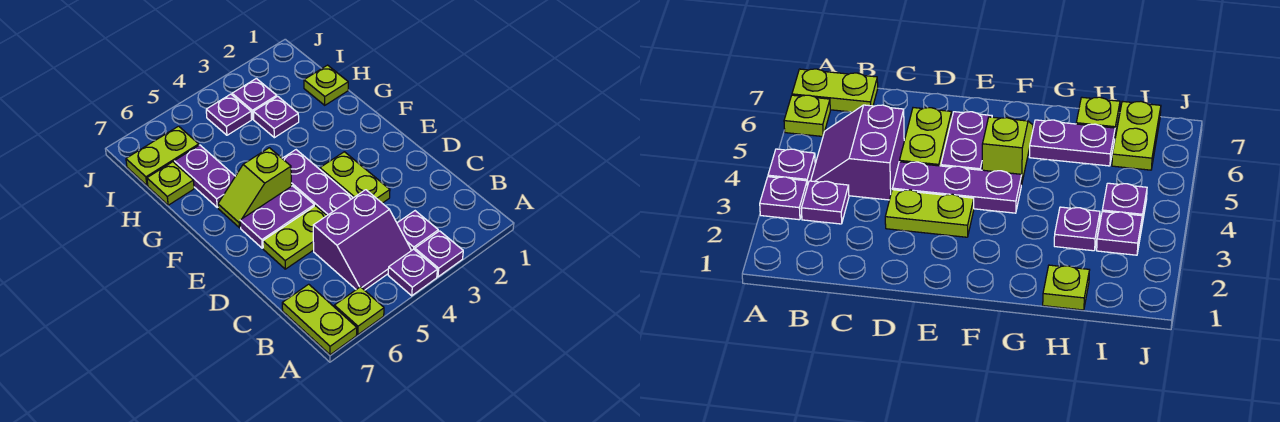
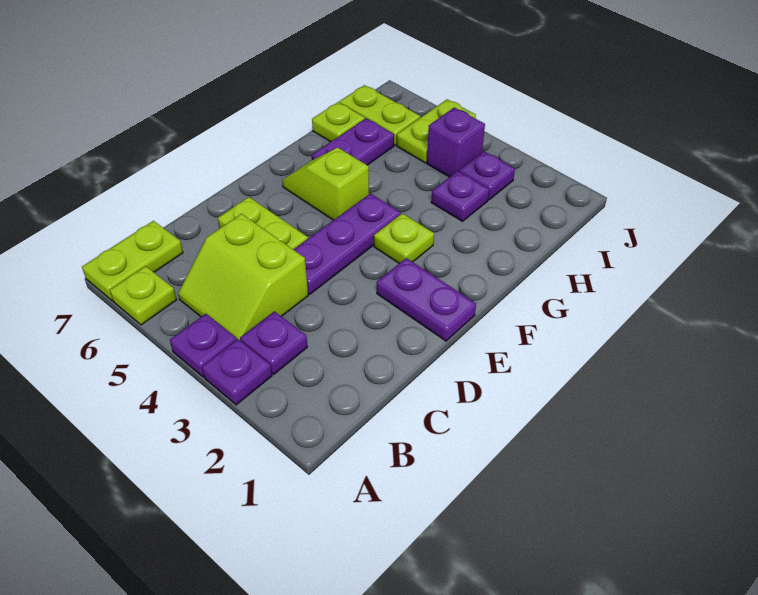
purple 2x2 slope [313,190,412,290] -> lime 2x2 slope [178,214,308,340]
lime 1x2 plate [320,152,390,203] -> lime 1x2 plate moved to [397,99,476,163]
purple 1x2 plate [240,186,314,248] -> purple 1x2 plate moved to [377,258,476,341]
lime 1x1 plate [304,65,348,105] -> lime 1x1 plate moved to [374,213,434,263]
purple 1x1 plate [206,94,252,135] -> purple 1x1 brick [427,107,485,177]

